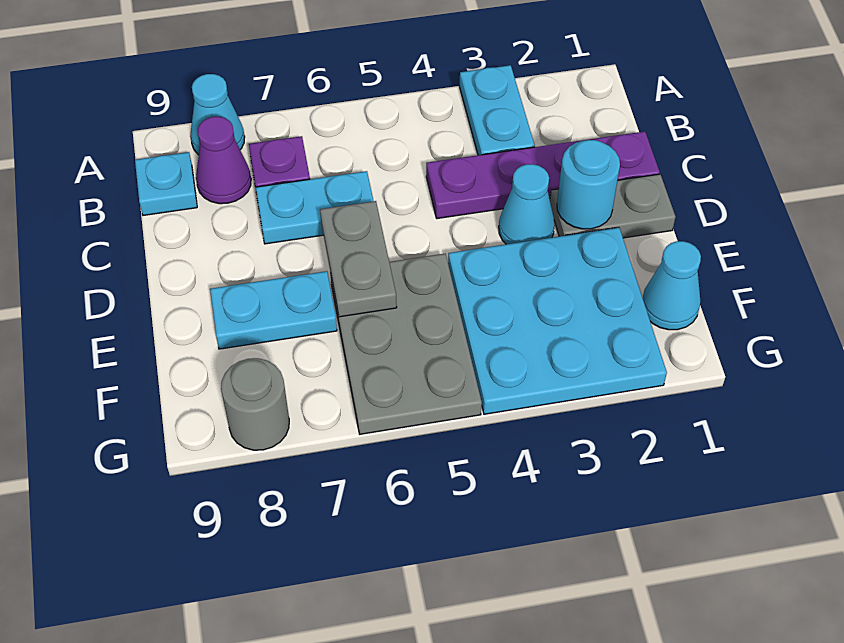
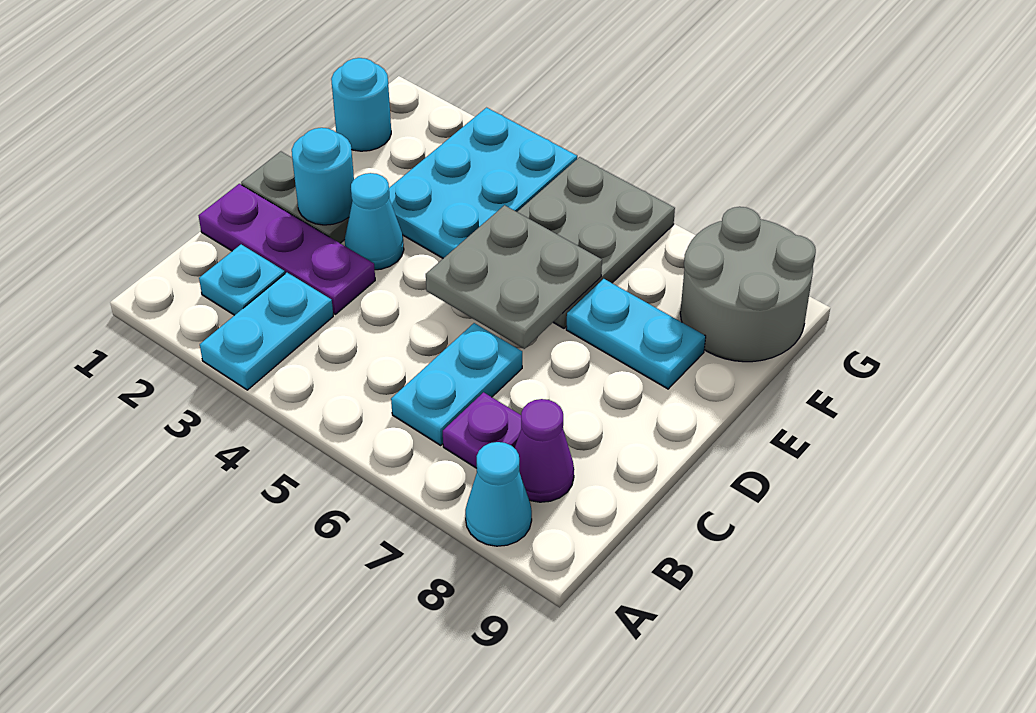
cyan 1x1 plate [135,152,197,215] -> cyan 1x1 plate moved to [199,244,285,315]
purple 1x4 plate [426,131,660,219] -> purple 1x3 plate [199,184,375,314]
cyan 1x2 plate [256,171,373,244] -> cyan 1x2 plate turned to [391,323,522,445]
grey 1x2 plate [320,201,397,317] -> grey 2x2 plate [426,205,602,349]
cyan 3x3 plate [448,228,667,414] -> cyan 2x3 plate [389,108,577,258]
cyan 1x1 cone [643,241,701,330] -> cyan 1x1 round brick [331,58,391,151]
grey 1x1 round brick [221,358,289,450] -> grey 2x2 round brick [680,207,816,362]

